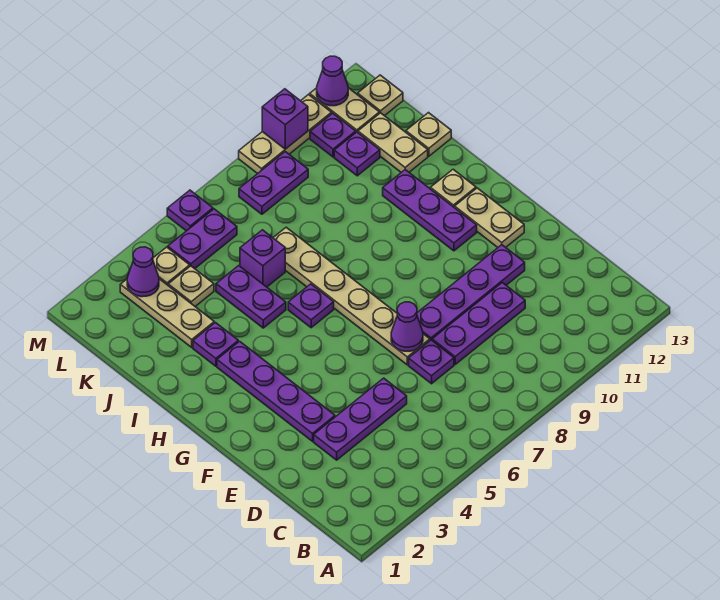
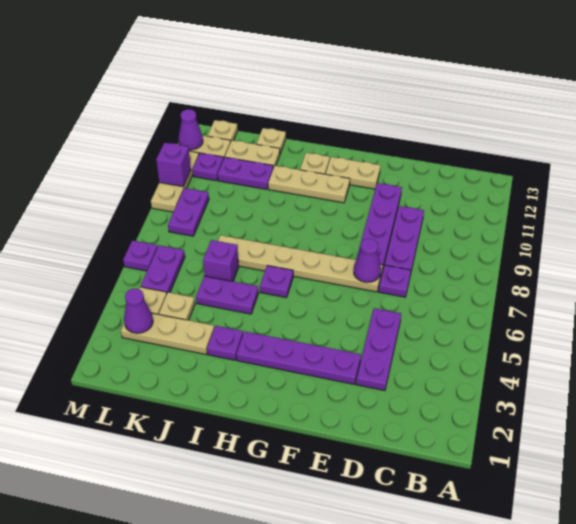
purple 1x3 plate [383,170,477,251] -> tan 1x3 plate [268,166,350,203]
purple 1x1 plate [334,132,380,176] -> purple 1x2 plate [218,157,273,189]

